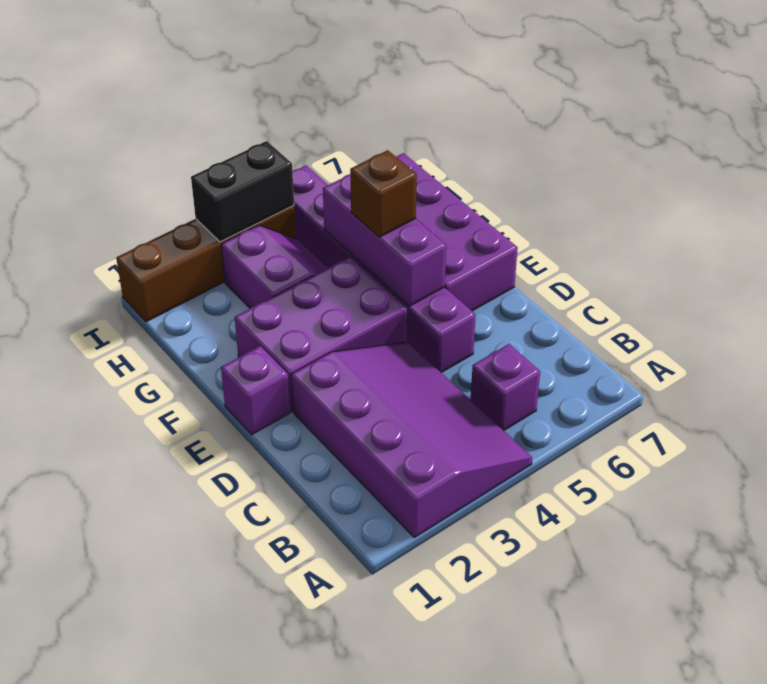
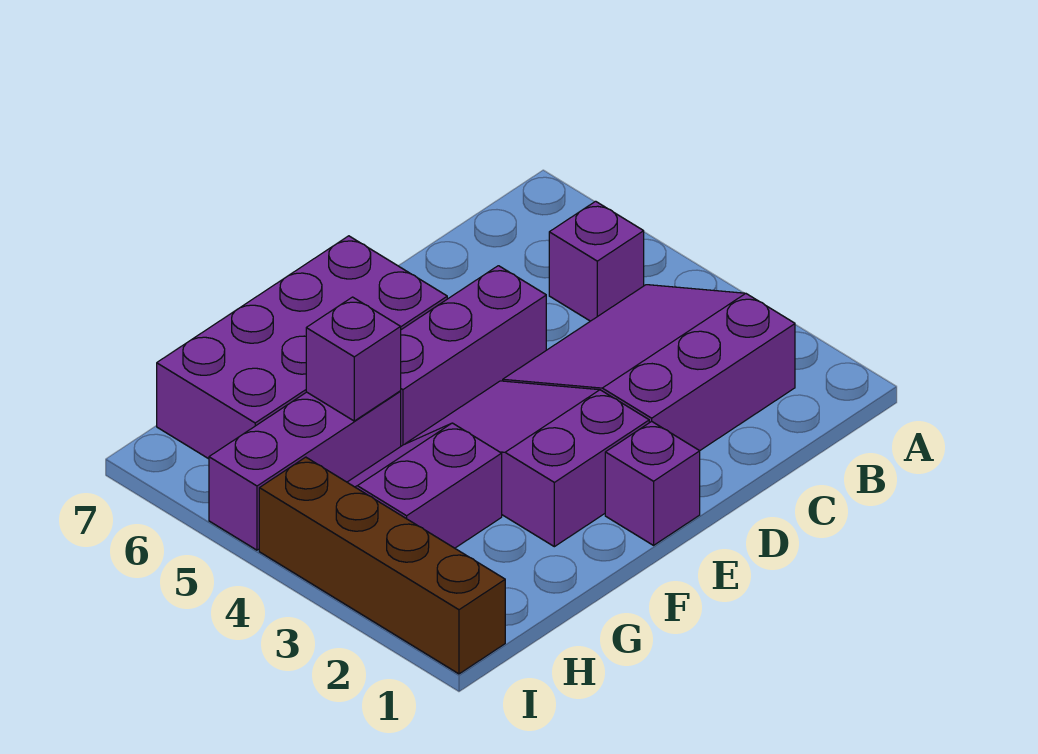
purple 3x4 slope [291,342,532,537] -> purple 3x3 slope [503,285,795,451]
purple 2x3 brick [235,257,407,412] -> purple 2x3 slope [406,381,649,547]
purple 1x3 brick [323,174,446,306] -> purple 1x1 brick [306,297,401,421]
brown 1x1 brick [350,150,417,237] -> none
black 1x2 brick [191,141,294,242] -> none

